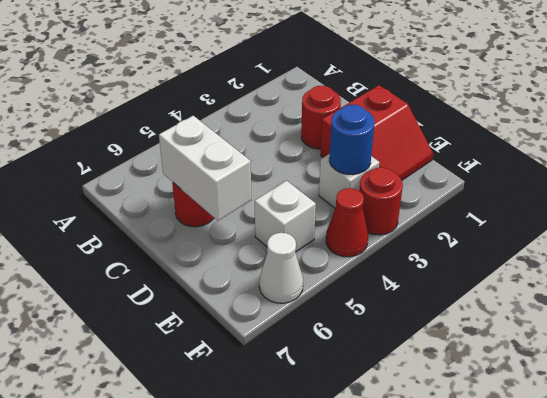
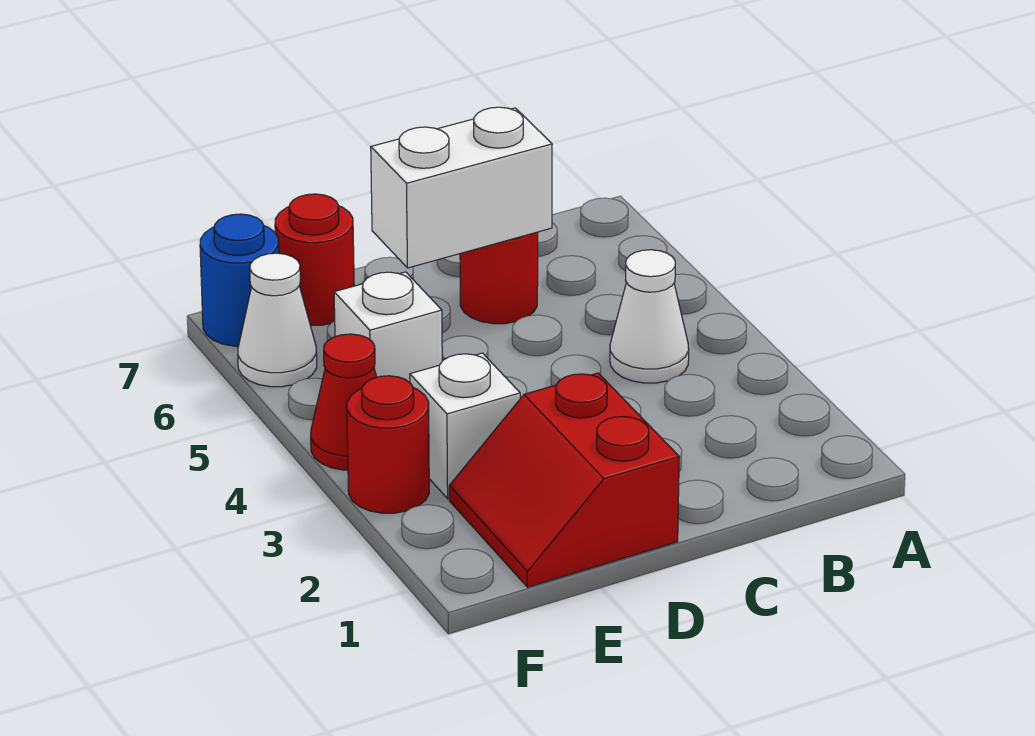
none -> white 1x1 cone [610,250,689,383]
red 1x1 round brick [301,86,341,149] -> red 1x1 round brick moved to [275,194,354,325]
blue 1x1 round brick [329,105,374,175] -> blue 1x1 round brick moved to [200,214,279,346]

